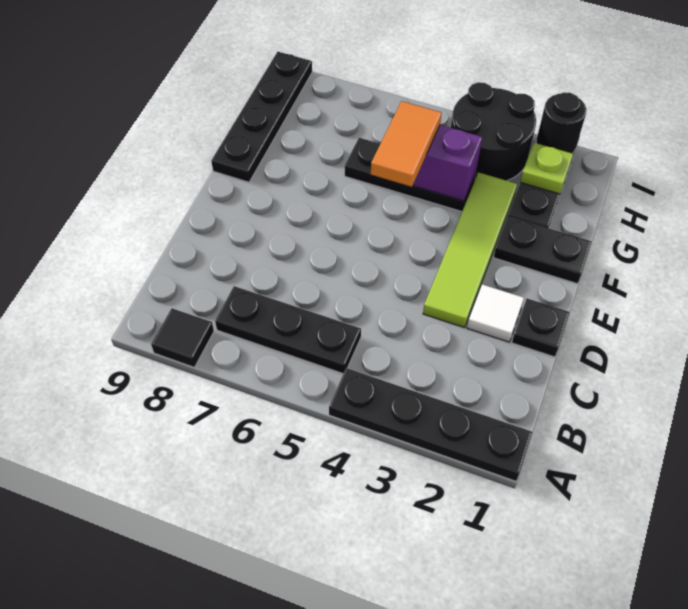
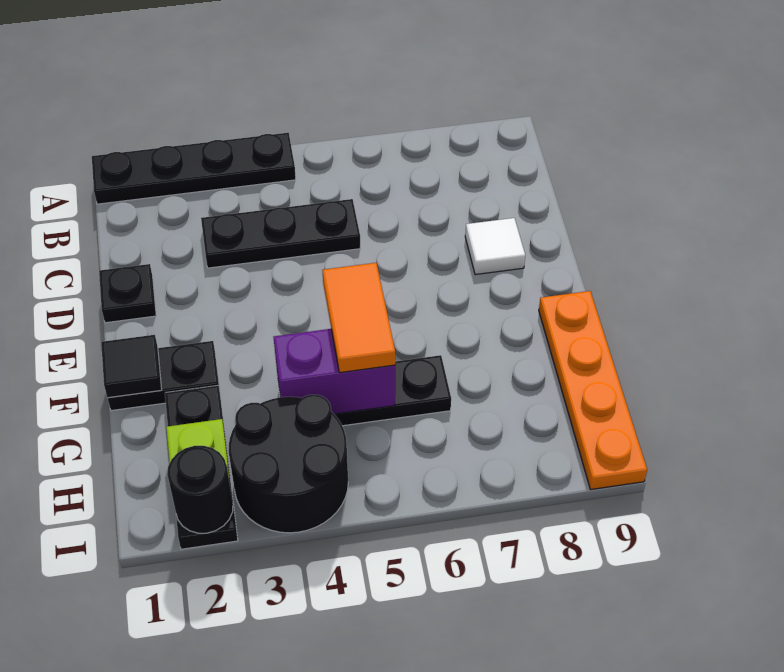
black 1x1 tile [151,308,214,367] -> black 1x1 tile moved to [101,335,162,398]
black 1x3 plate [215,286,361,374] -> black 1x3 plate moved to [201,199,360,268]
white 1x1 tile [467,284,524,342] -> white 1x1 tile moved to [465,218,525,275]
lime 1x4 tile [423,172,517,328] -> none
black 1x4 plate [211,52,312,182] -> orange 1x4 plate [539,291,647,489]

